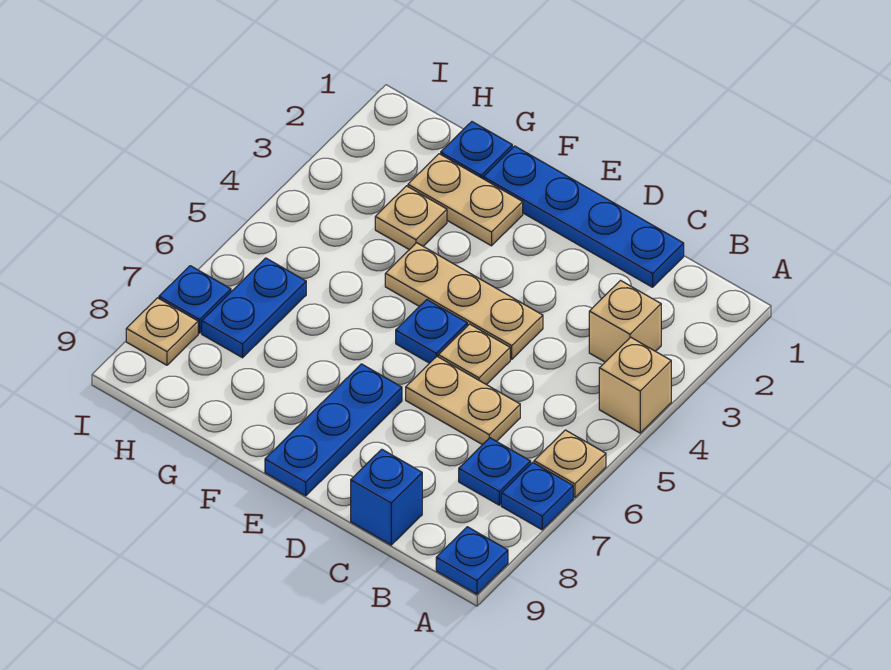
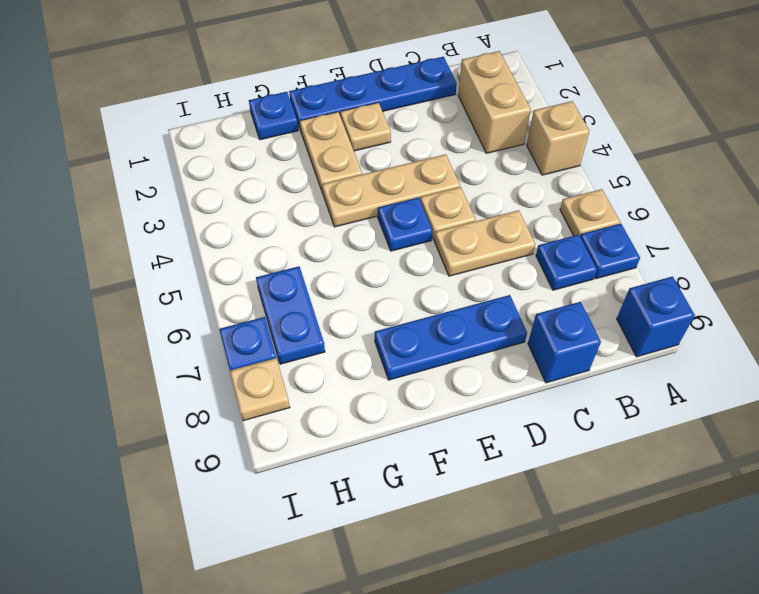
blue 1x1 plate [436,527,508,594] -> blue 1x1 brick [617,277,695,357]
tan 1x1 brick [589,281,661,362] -> tan 1x2 brick [458,51,531,153]
blue 1x3 plate [265,364,402,496] -> blue 1x3 plate turned to [375,295,527,380]
tan 1x2 plate [408,154,523,246] -> tan 1x2 plate turned to [300,112,362,193]
tan 1x1 plate [375,186,447,250] -> tan 1x1 plate moved to [340,103,391,151]

